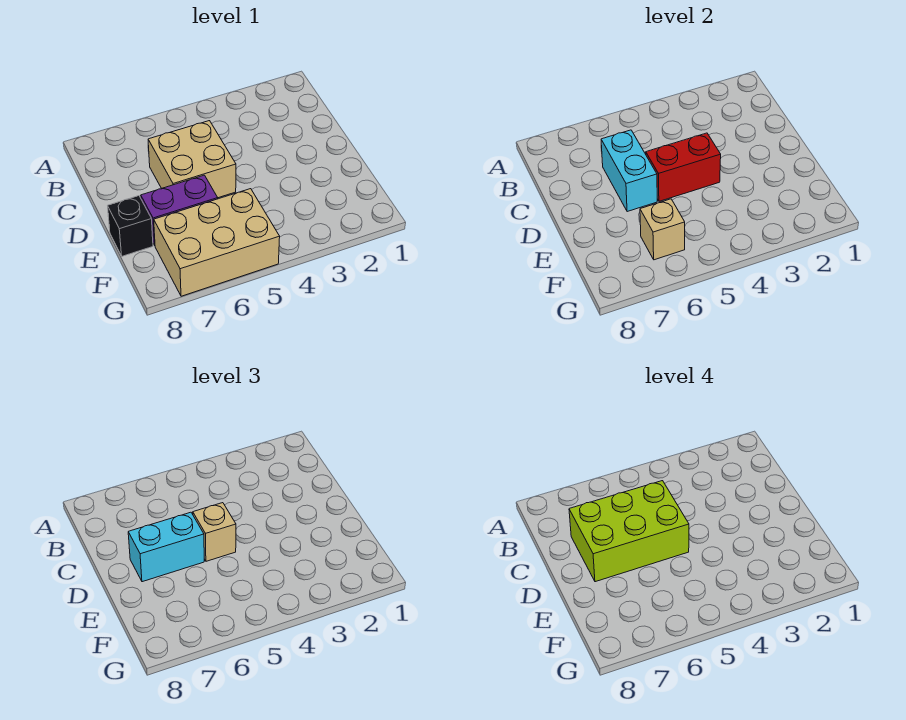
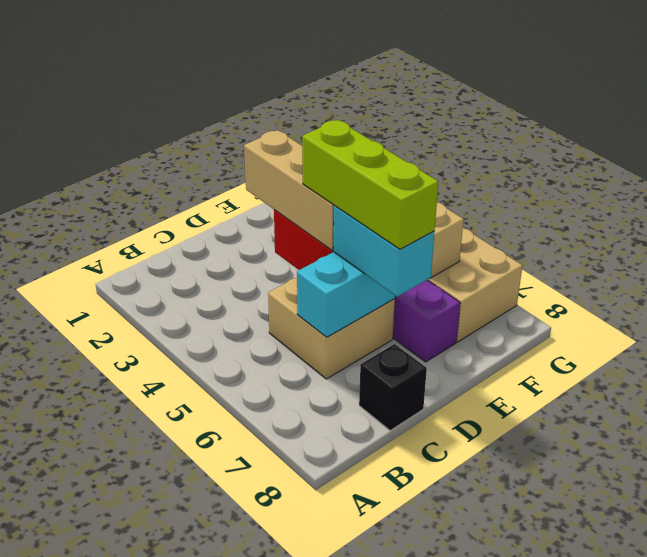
lime 2x3 brick [569,481,689,582] -> lime 1x3 brick [302,120,438,249]
tan 1x1 brick [193,503,236,561] -> tan 1x3 brick [244,130,334,250]
black 1x1 brick [108,196,153,256] -> black 1x1 brick moved to [359,344,427,431]

